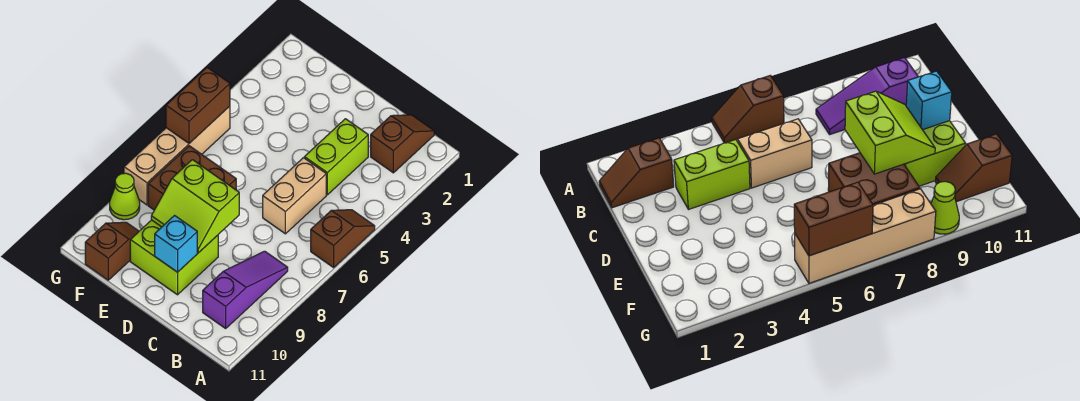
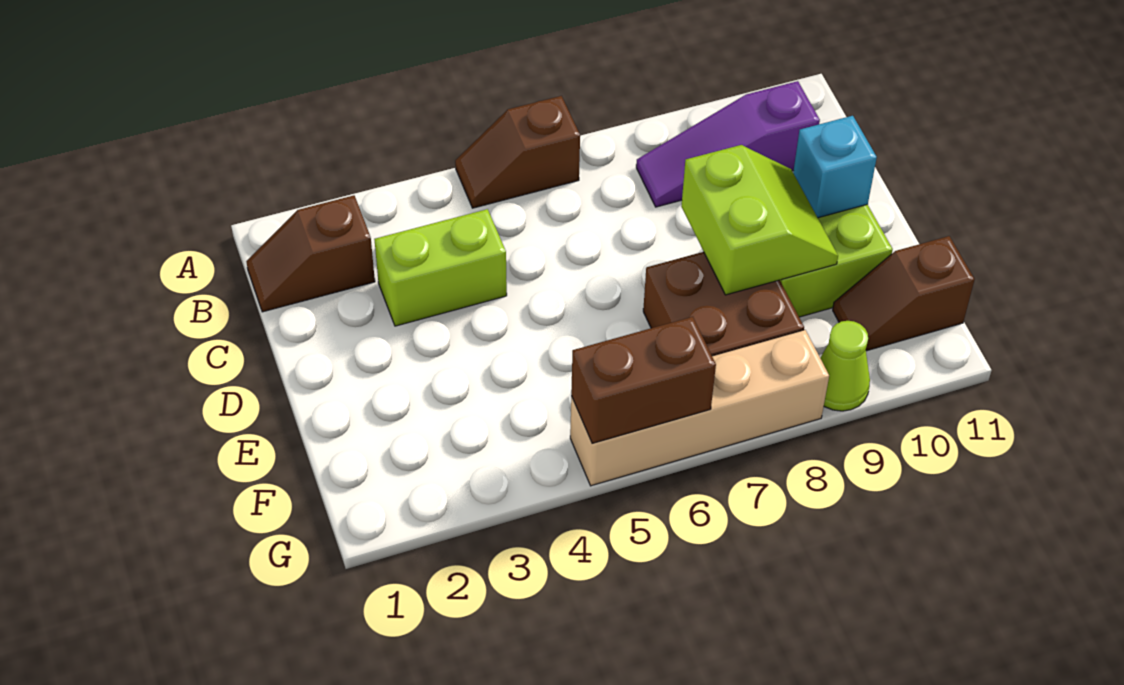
tan 1x2 brick [263,158,326,234] -> none

